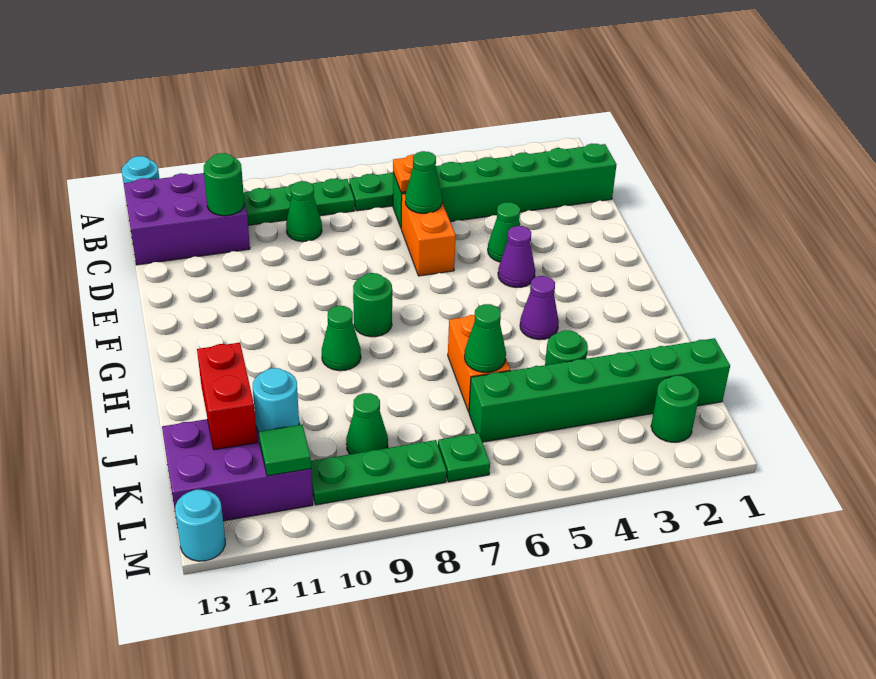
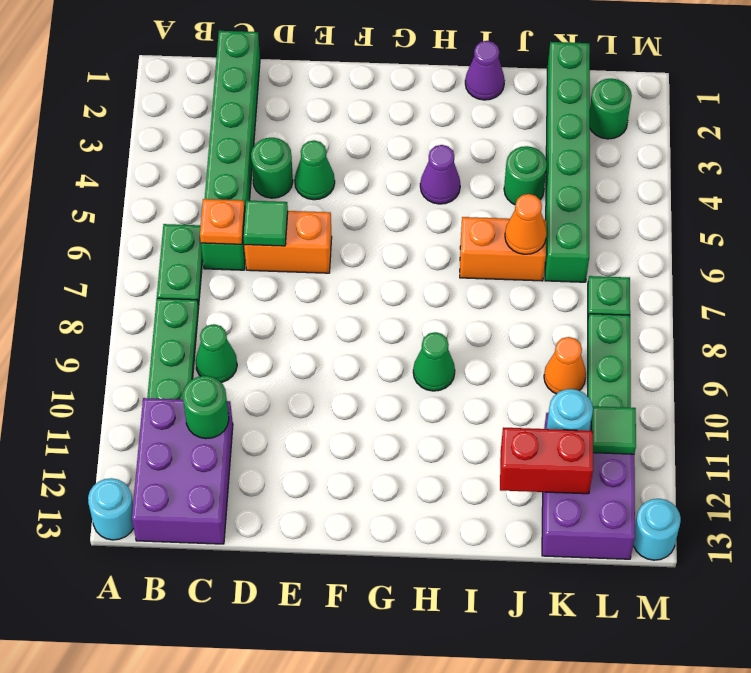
green 1x1 cone [405,151,442,213] -> green 1x1 tile [243,200,288,246]
purple 1x1 cone [498,226,535,288] -> purple 1x1 cone moved to [465,41,505,100]
green 1x1 round brick [353,273,392,337] -> green 1x1 round brick moved to [251,138,293,198]
green 1x1 cone [464,304,506,372] -> orange 1x1 cone [505,194,547,254]
green 1x1 cone [346,393,388,454] -> orange 1x1 cone [544,337,586,394]

